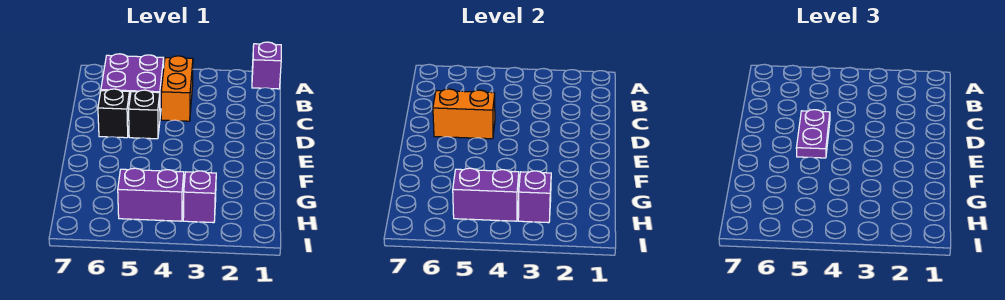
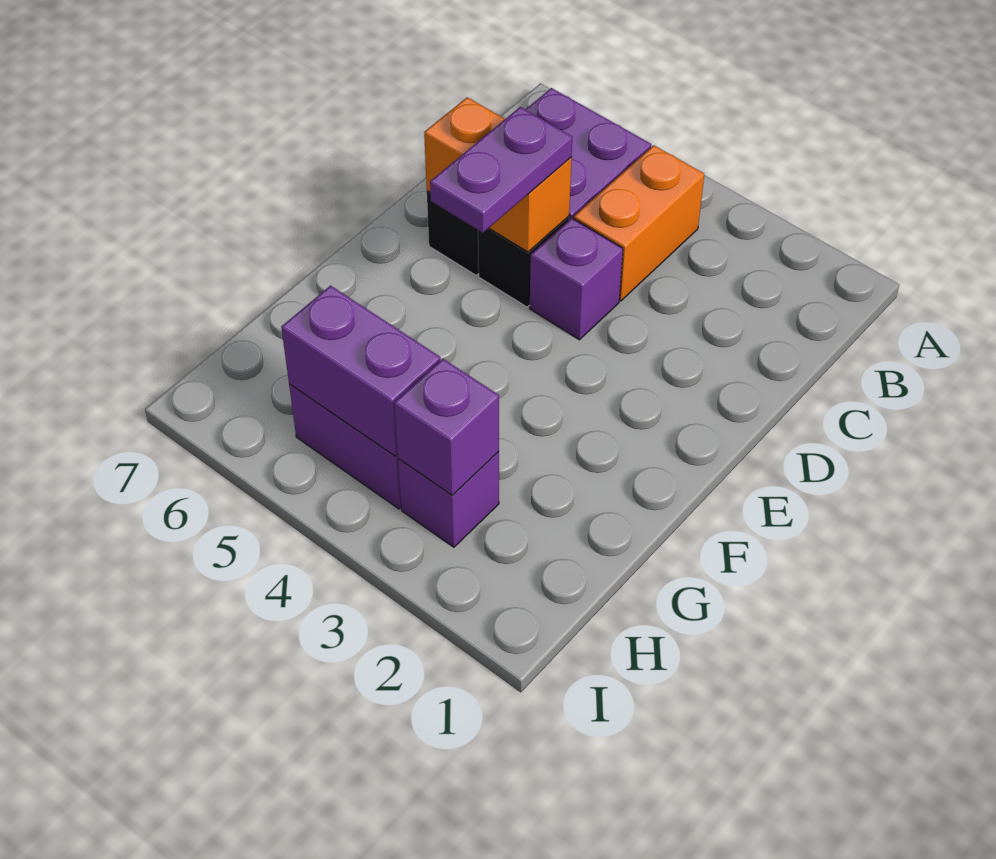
purple 1x1 brick [252,42,281,89] -> purple 1x1 brick moved to [530,218,623,340]

